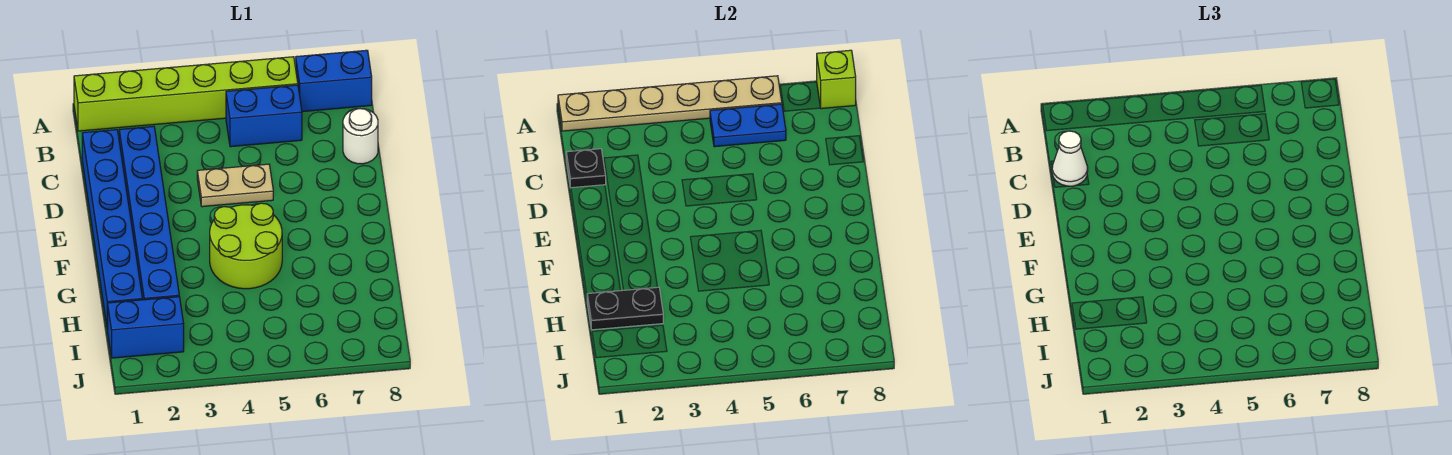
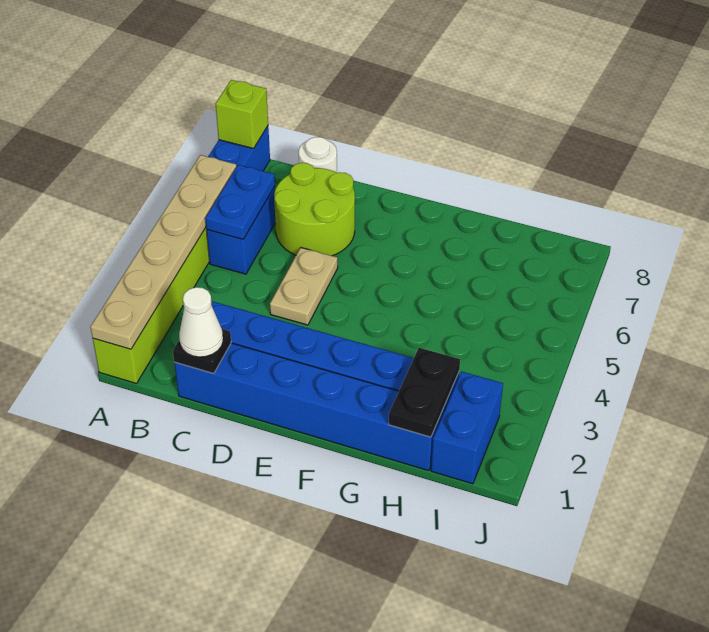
lime 2x2 round brick [210,203,282,289] -> lime 2x2 round brick moved to [274,163,355,256]

